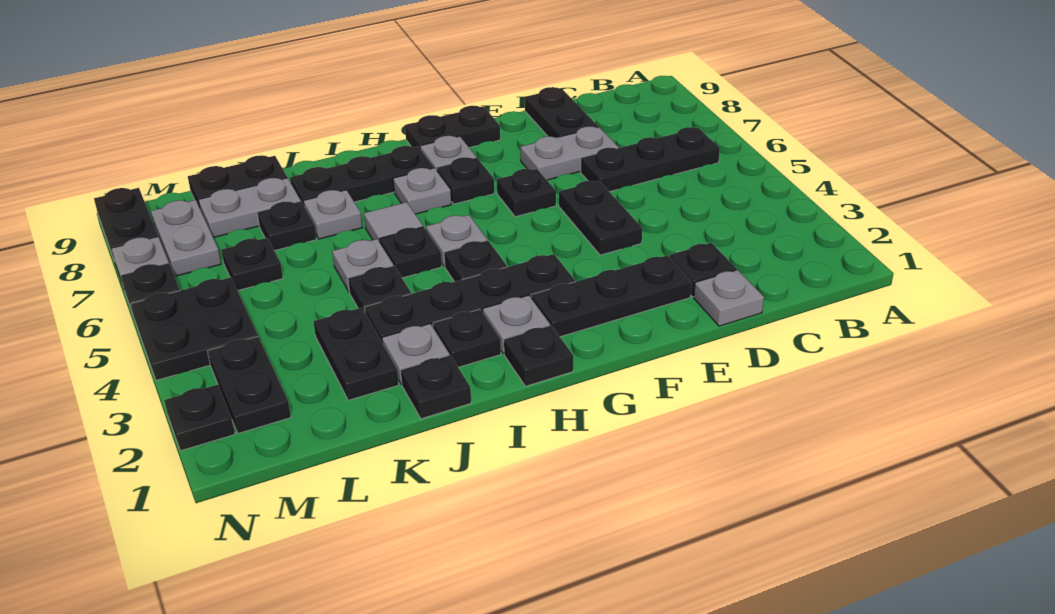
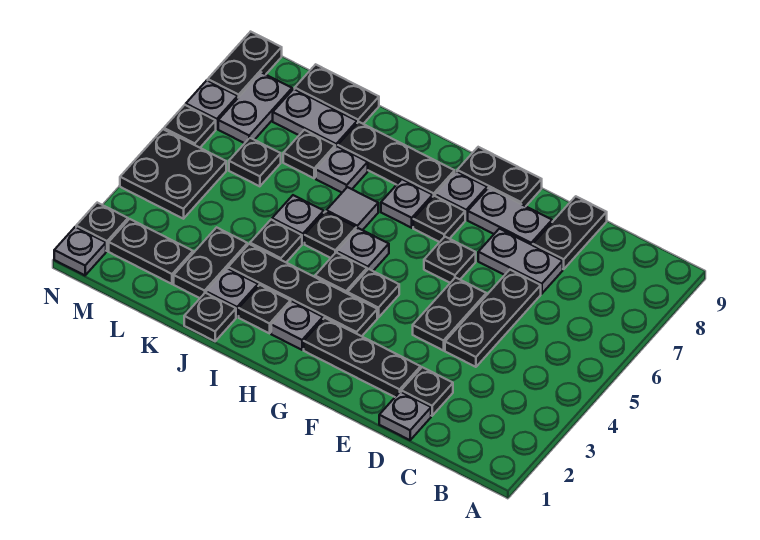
black 1x3 plate [581,127,720,192] -> black 1x3 plate turned to [445,270,541,367]
none -> grey 1x2 plate [468,188,552,245]
black 1x1 plate [504,325,573,386] -> black 1x1 plate moved to [348,269,399,318]
black 1x2 plate [208,337,291,433] -> black 1x2 plate turned to [109,219,193,284]
none -> grey 1x1 plate [54,227,106,275]

